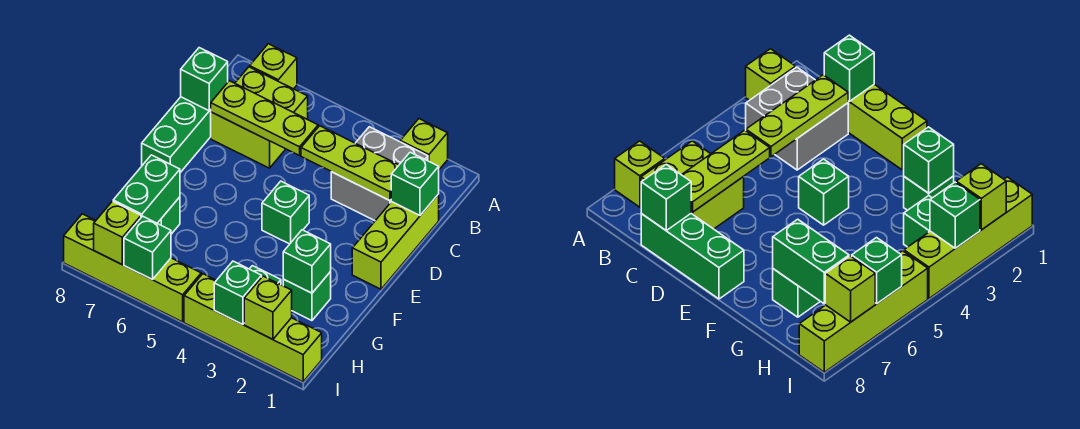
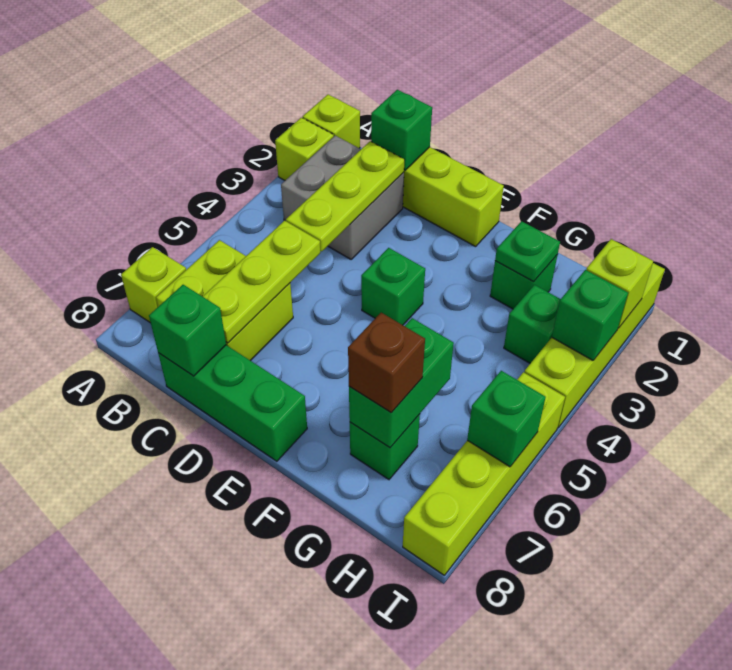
green 1x1 brick [283,230,331,293] -> green 1x1 plate [495,221,560,281]
green 1x2 brick [113,155,180,223] -> green 1x2 brick turned to [349,318,454,448]
none -> brown 1x1 brick [348,313,425,413]
lime 1x1 brick [94,201,141,265] -> lime 1x1 brick moved to [303,94,360,148]

